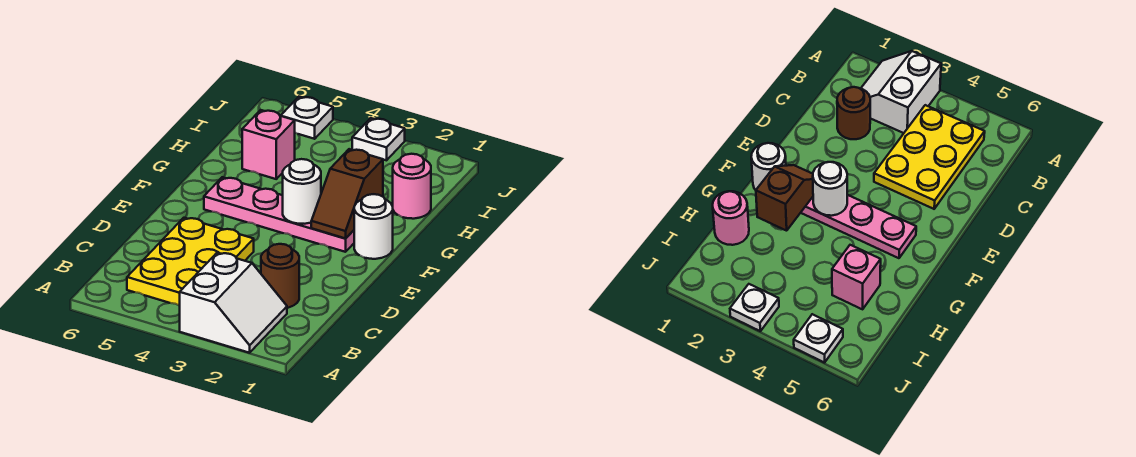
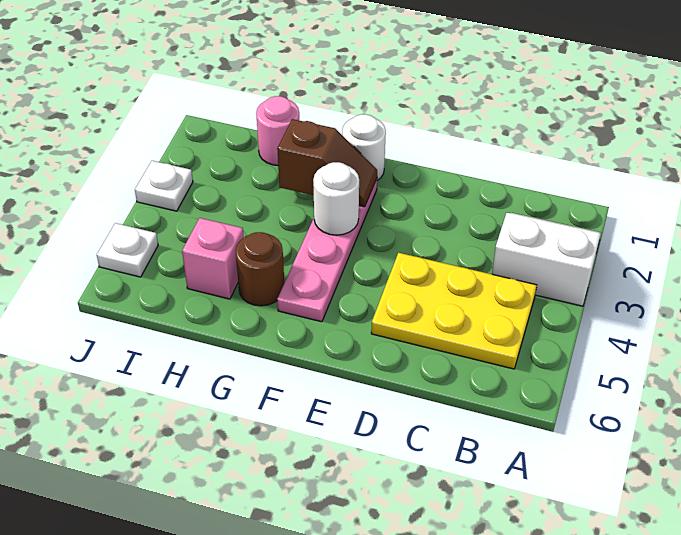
brown 1x1 round brick [261,244,299,308] -> brown 1x1 round brick moved to [235,232,284,306]

